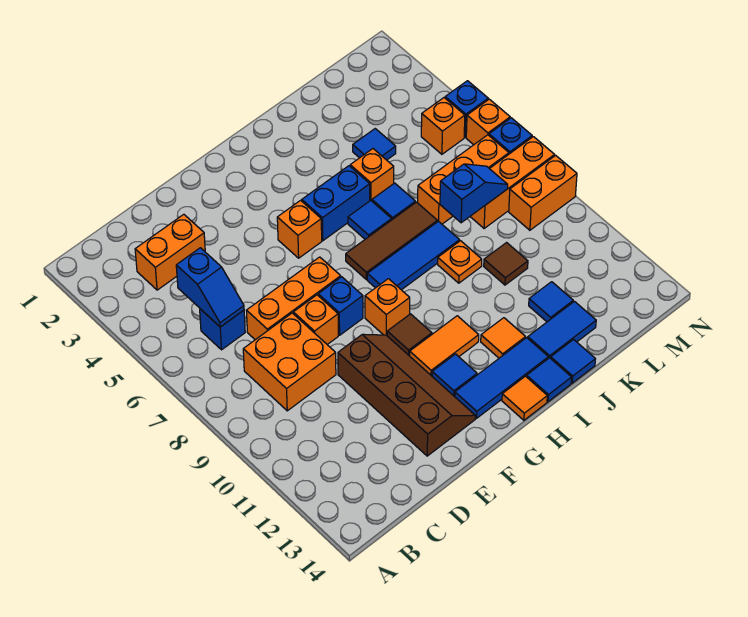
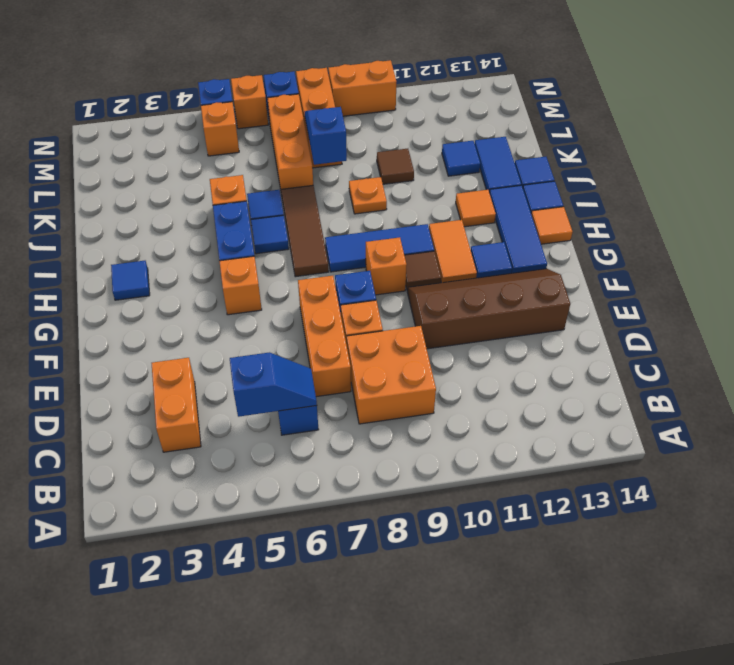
blue 1x3 tile [367,221,459,290] -> blue 1x3 tile turned to [325,224,434,272]
blue 1x1 tile [353,129,396,160] -> blue 1x1 tile moved to [111,261,150,300]
orange 1x2 brick [509,155,577,230] -> orange 1x2 brick turned to [328,60,396,116]

